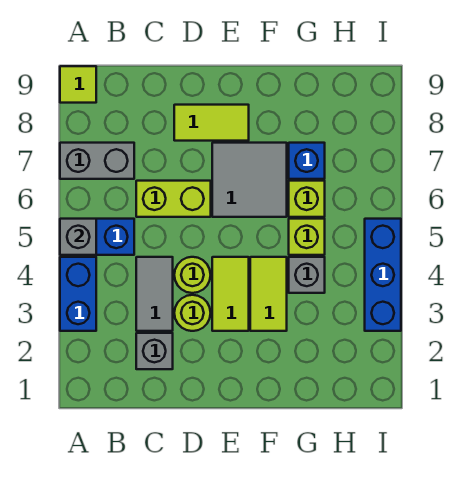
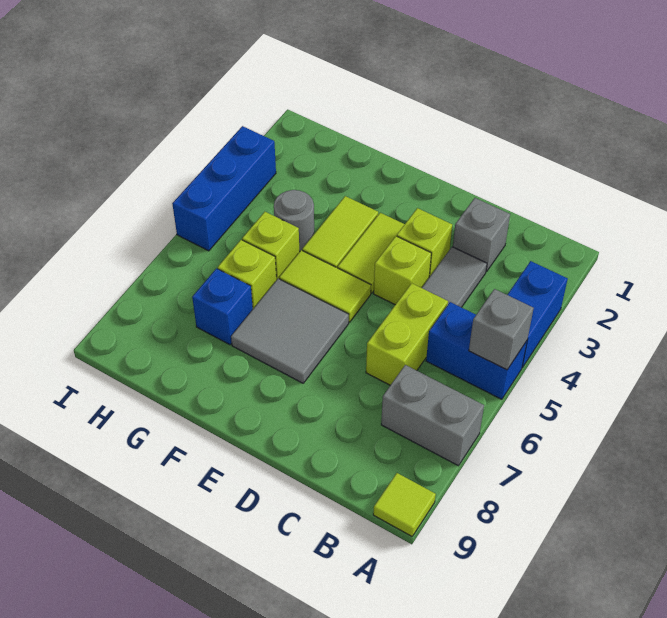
lime 1x2 brick [136,181,211,217] -> lime 1x2 brick turned to [366,283,448,385]
lime 1x1 round brick [174,295,211,331] -> lime 1x1 brick [397,208,452,277]
lime 1x1 round brick [174,257,211,293] -> lime 1x1 brick [374,236,431,305]
lime 1x2 tile [174,105,249,141] -> lime 1x2 tile moved to [279,250,371,322]
grey 1x1 brick [289,257,325,293] -> grey 1x1 round brick [274,190,314,251]

